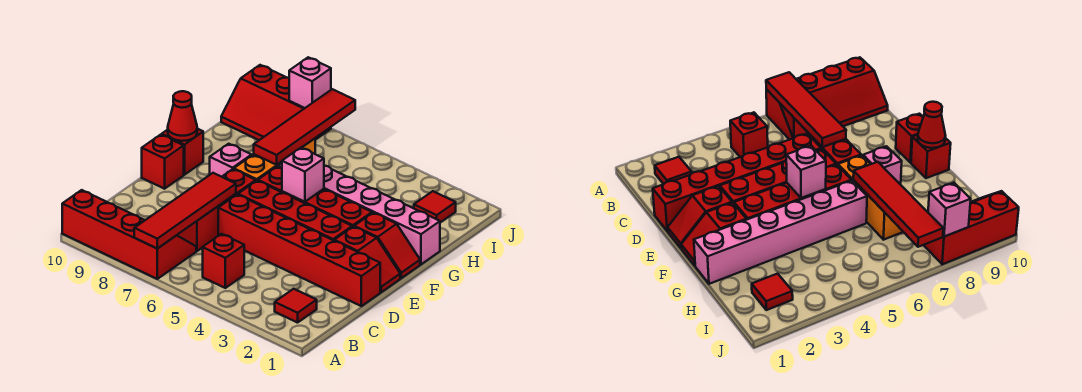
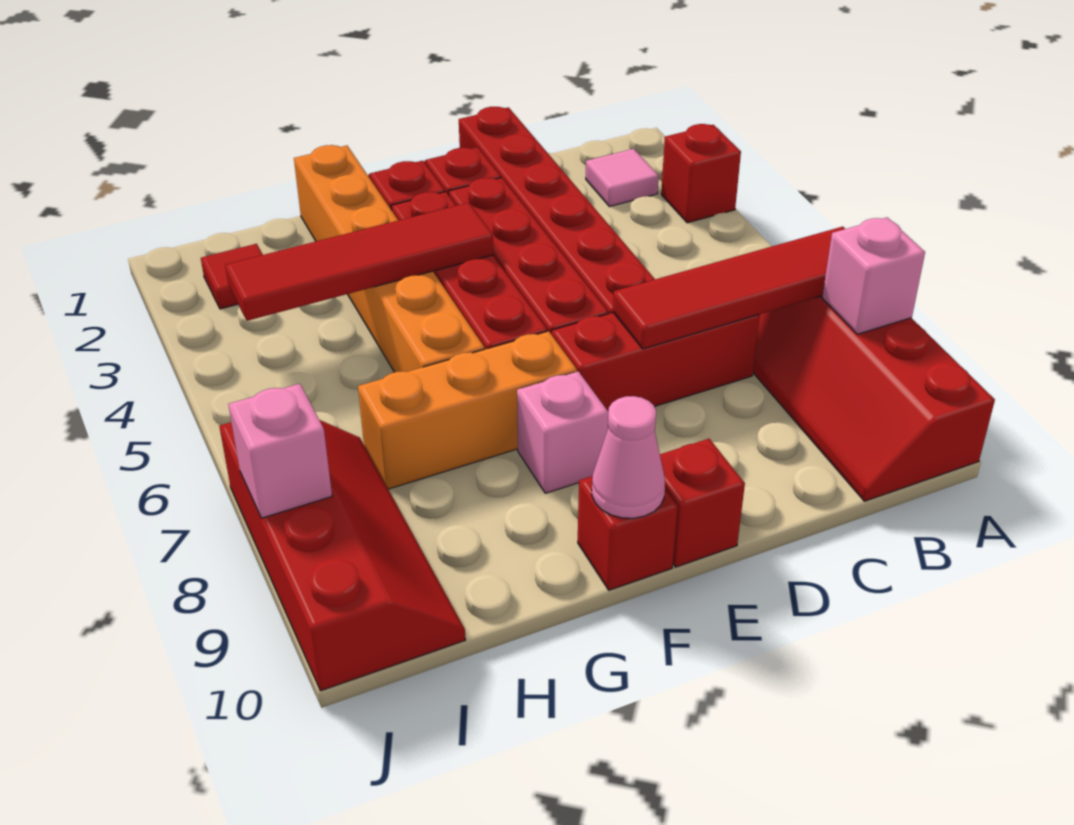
red 1x1 tile [275,289,317,323] -> pink 1x1 tile [586,149,659,207]
red 1x1 brick [203,234,244,288] -> red 1x1 brick moved to [661,124,741,223]
pink 1x1 brick [282,148,324,202] -> pink 1x1 brick moved to [822,217,925,334]
red 1x1 cone [168,91,197,141] -> pink 1x1 cone [592,396,665,518]
pink 1x6 brick [278,163,440,264] -> orange 1x6 brick [294,145,485,372]
red 1x4 tile [254,89,355,165] -> red 1x4 tile moved to [225,203,493,321]
red 2x3 slope [221,65,331,140] -> red 2x4 slope [219,420,465,691]

